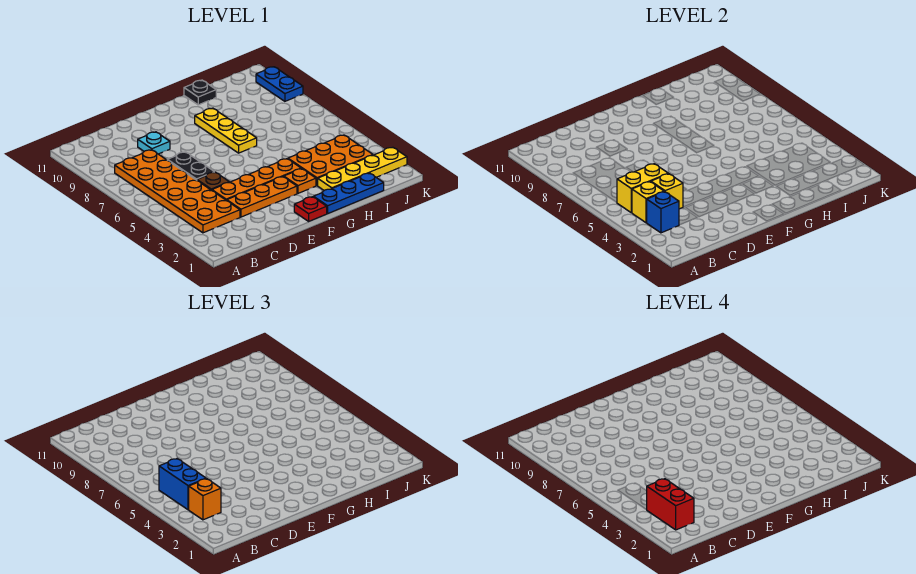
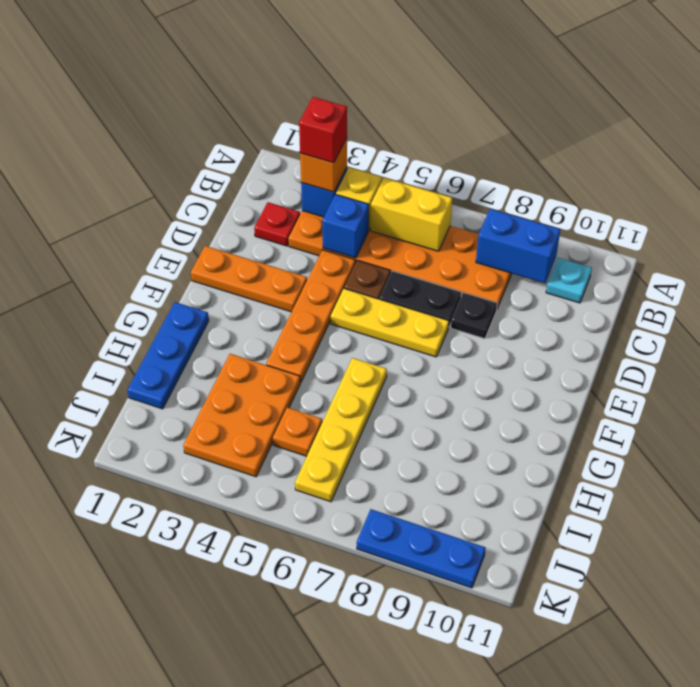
red 1x2 brick [647,479,694,530] -> red 1x1 brick [299,97,347,163]
blue 1x2 brick [159,459,206,510] -> blue 1x2 brick moved to [476,209,560,283]
yellow 1x2 brick [617,164,668,213] -> yellow 1x2 brick turned to [371,178,452,251]
yellow 1x1 brick [651,174,683,209] -> blue 1x1 brick [322,194,369,258]
orange 1x3 plate [227,177,297,217] -> orange 1x3 plate turned to [191,246,307,312]
cyan 1x1 plate [138,132,170,154] -> cyan 1x1 plate moved to [546,258,592,303]
red 1x1 plate [294,197,327,221] -> red 1x1 plate moved to [254,202,300,246]
orange 1x1 plate [284,169,316,193] -> orange 1x1 plate moved to [273,407,322,456]
yellow 1x3 plate [195,108,257,153] -> yellow 1x3 plate moved to [331,289,449,357]
yellow 1x4 plate [318,147,407,190] -> yellow 1x4 plate moved to [295,358,387,502]
black 1x1 plate [184,80,216,105] -> black 1x1 plate moved to [451,292,497,339]
blue 1x2 plate [256,67,303,101] -> blue 1x3 plate [357,509,485,588]

